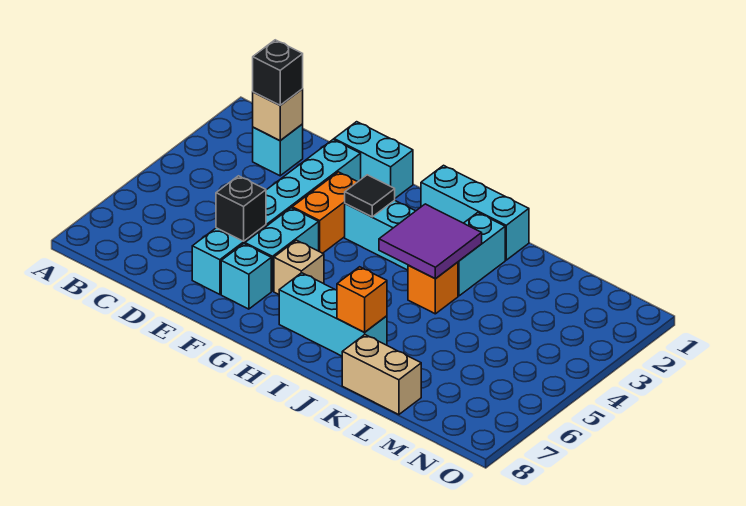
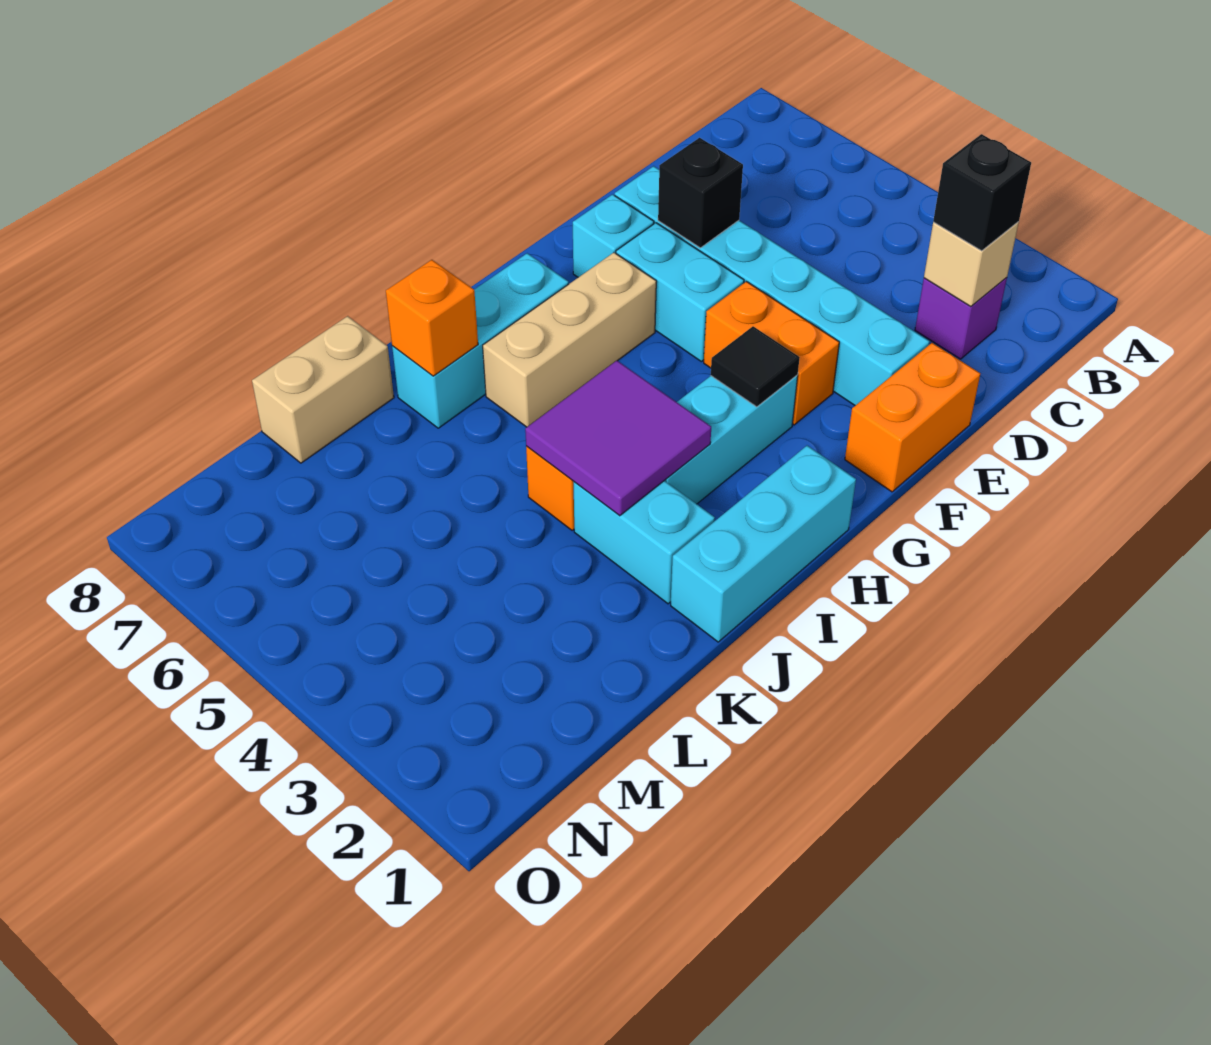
cyan 1x1 brick [253,124,303,176] -> purple 1x1 brick [915,278,1007,359]
cyan 1x2 brick [334,122,413,198] -> orange 1x2 brick [845,343,980,492]
tan 1x1 brick [274,240,324,294] -> tan 1x3 brick [483,253,656,427]

